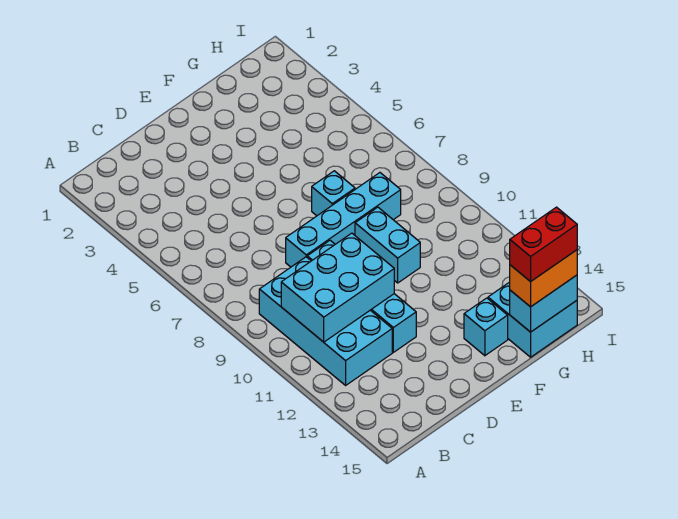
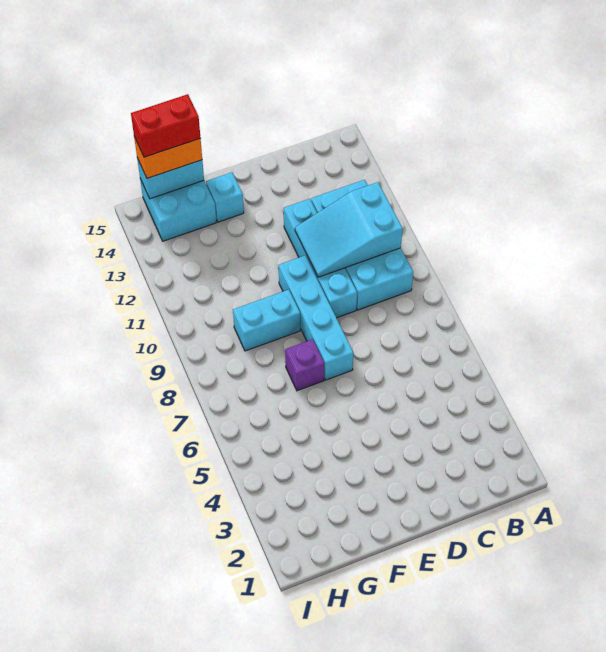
cyan 2x3 brick [281,233,394,342] -> cyan 2x3 slope [295,182,403,277]
cyan 1x4 brick [286,173,401,267] -> cyan 1x4 brick turned to [279,256,353,380]
cyan 1x1 brick [312,171,355,216] -> purple 1x1 brick [285,339,324,391]
cyan 1x2 brick [355,207,420,283] -> cyan 1x2 brick turned to [233,290,300,351]

